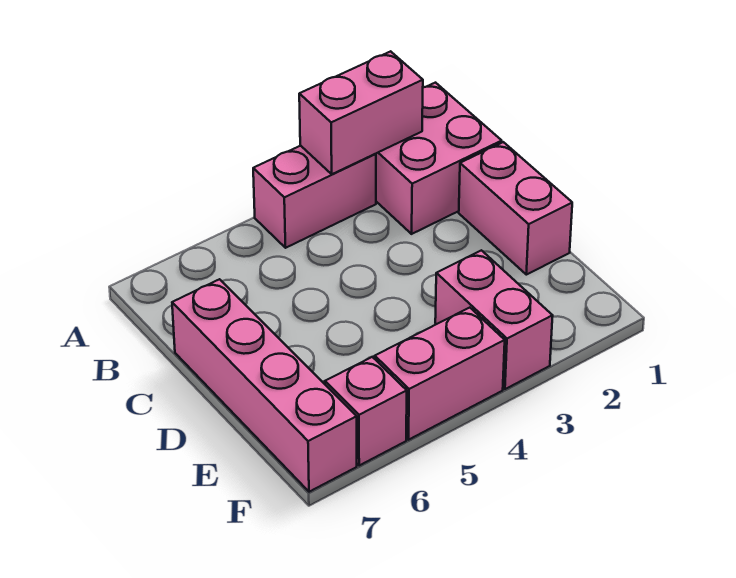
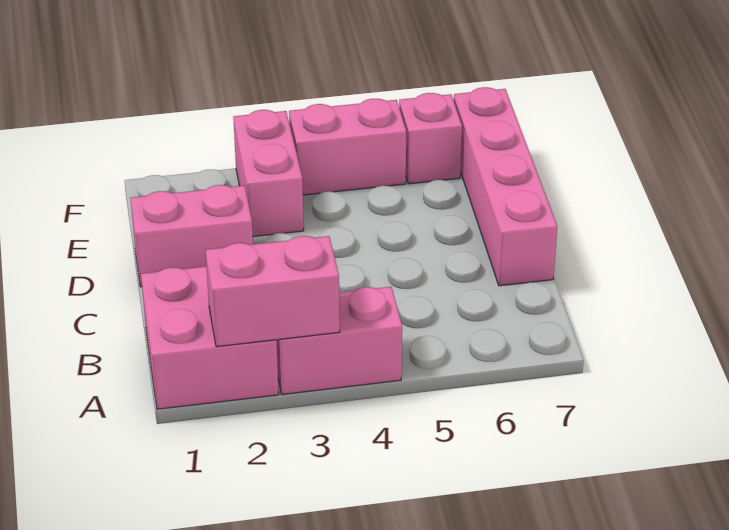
pink 1x2 brick [459,142,572,275] -> pink 1x2 brick turned to [130,185,253,287]

